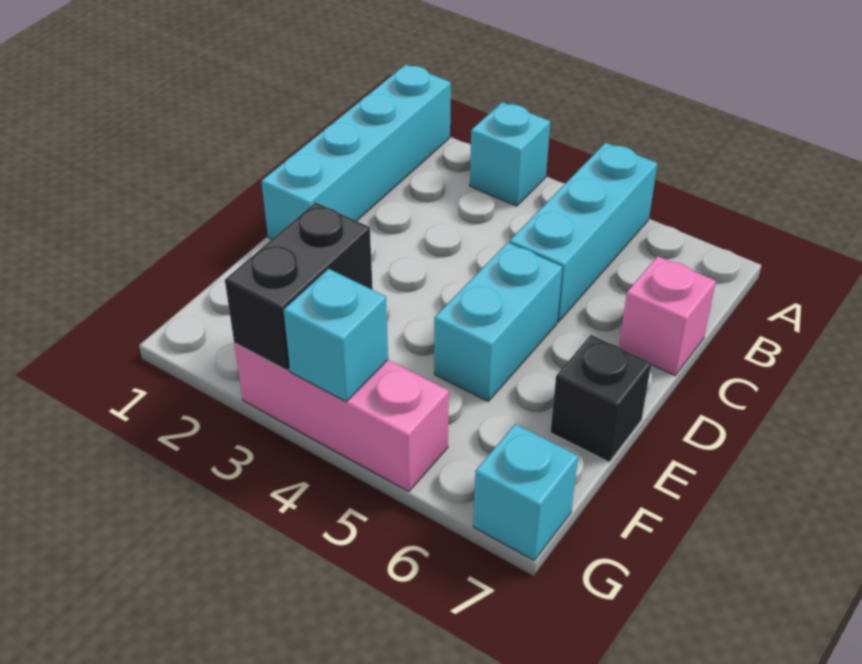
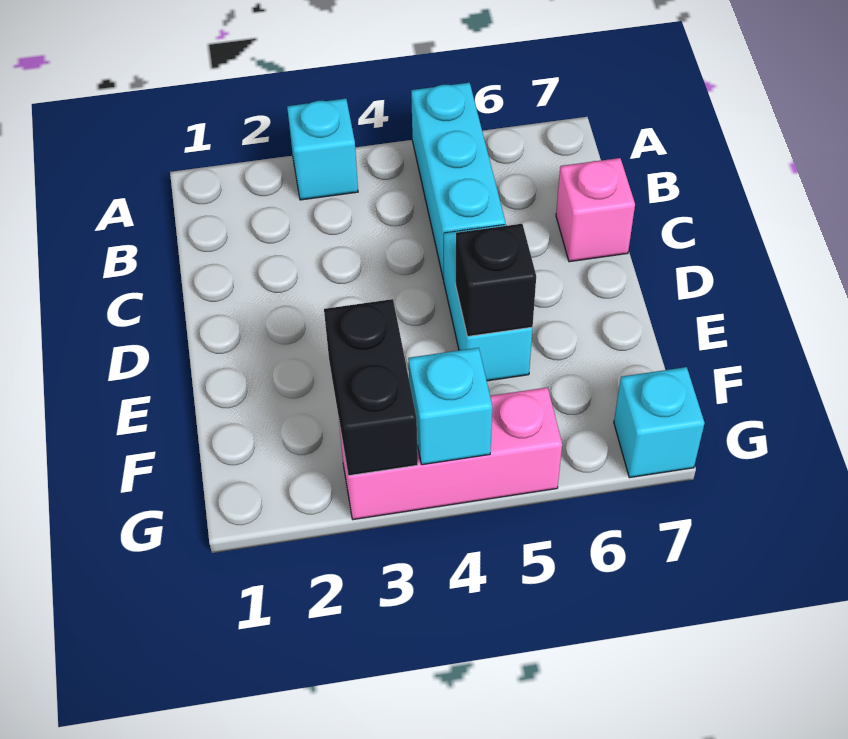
cyan 1x4 brick [261,65,451,239] -> none
black 1x1 brick [550,335,651,462] -> black 1x1 brick moved to [455,224,536,337]

